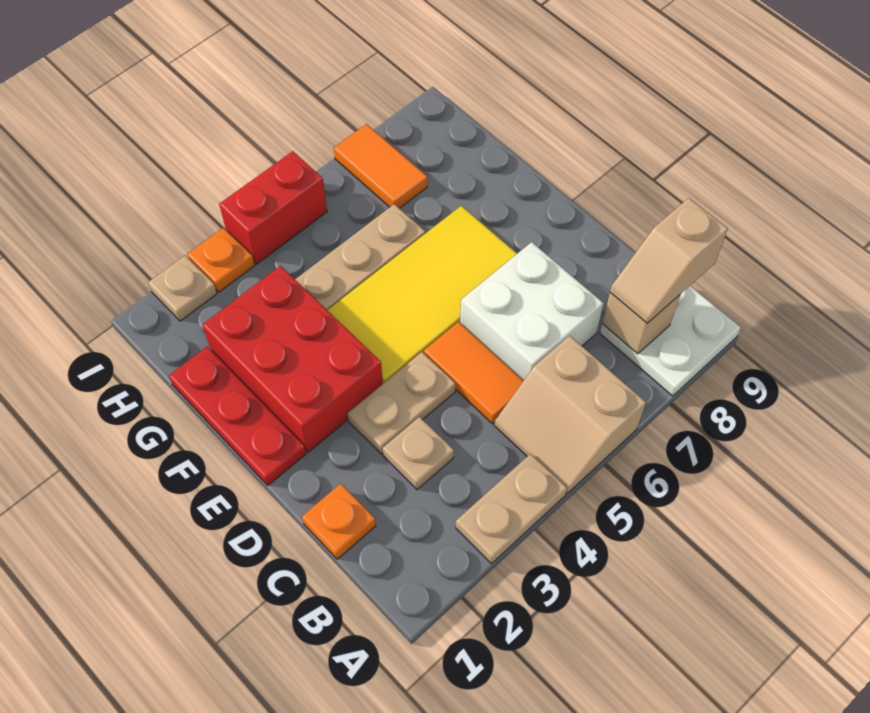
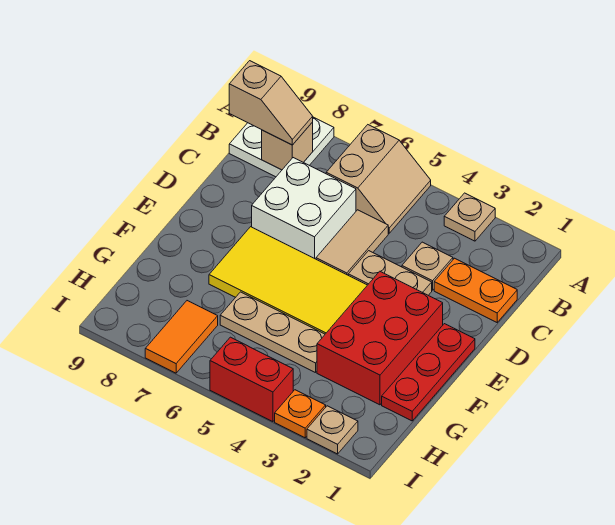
tan 1x2 plate [456,454,567,564] -> tan 1x1 plate [444,193,495,241]
orange 1x1 plate [302,484,376,559] -> orange 1x2 plate [434,258,517,322]
orange 1x2 tile [424,322,523,424] -> tan 1x2 tile [316,210,388,275]

